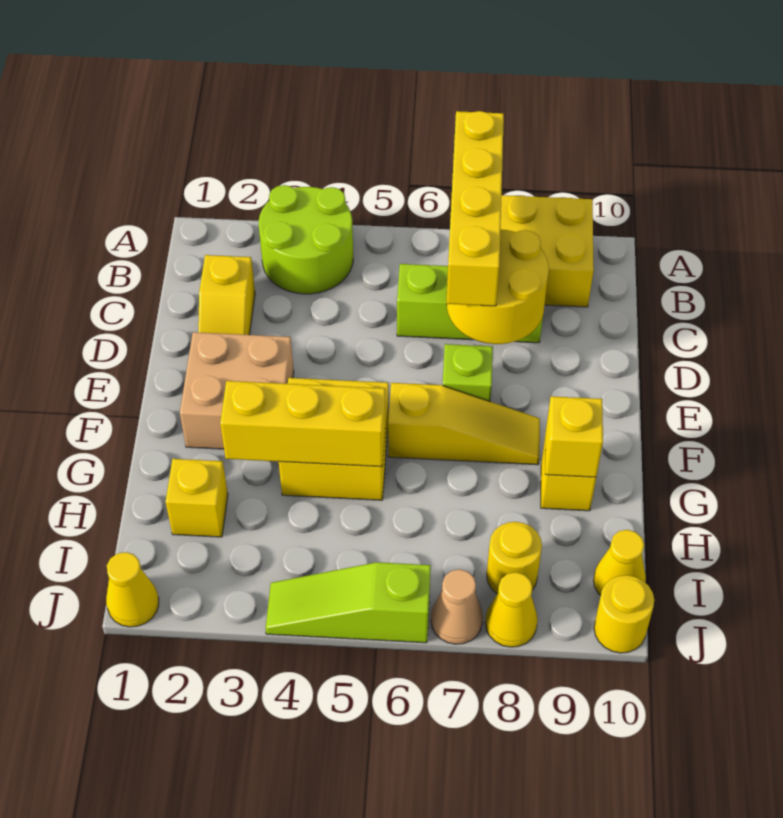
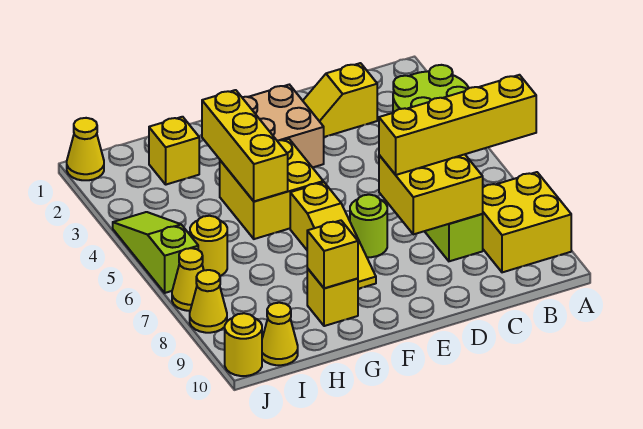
yellow 2x2 round brick [447,230,549,344] -> yellow 2x2 brick [379,154,483,234]
lime 1x1 brick [443,344,493,401] -> lime 1x1 round brick [350,195,387,257]
yellow 1x1 round brick [487,522,542,594] -> yellow 1x1 round brick moved to [190,216,227,276]
tan 1x1 cone [431,569,483,644] -> yellow 1x1 cone [172,248,204,311]

